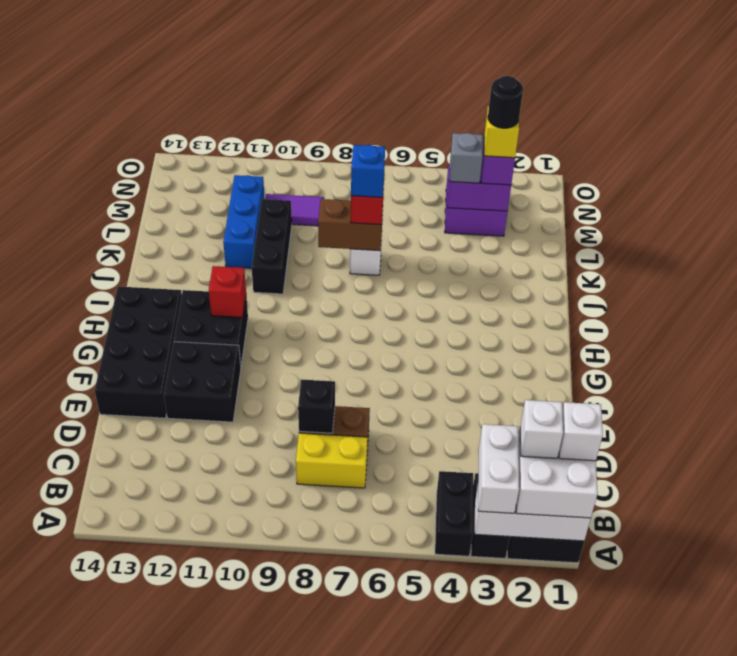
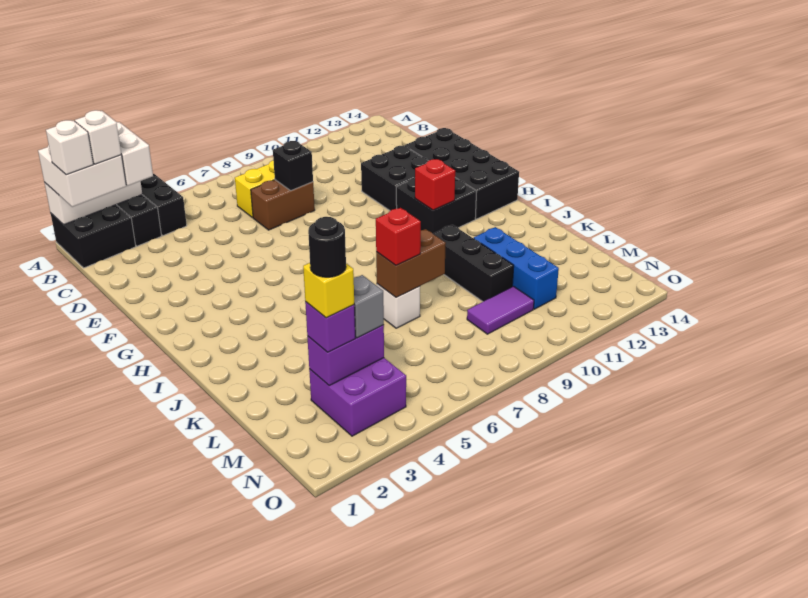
blue 1x1 brick [351,145,385,197] -> none

